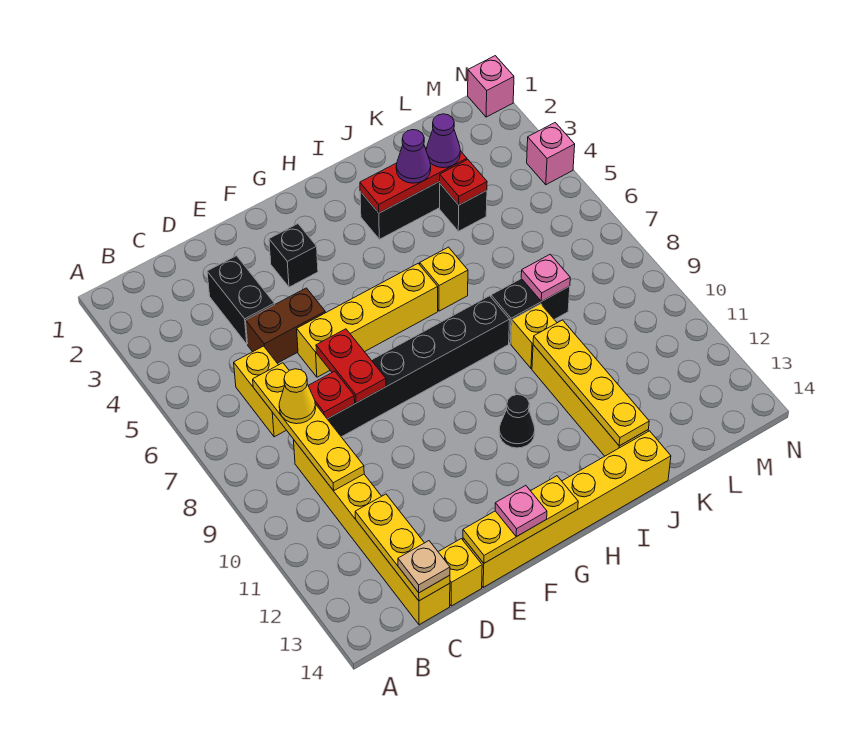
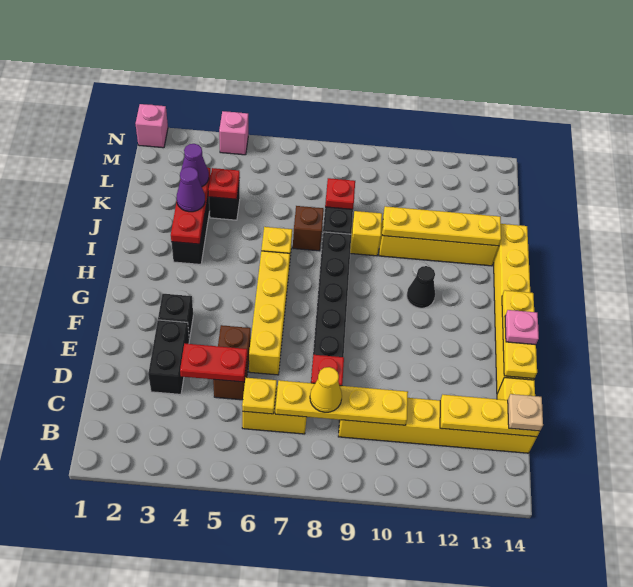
none -> yellow 1x1 plate [242,378,277,414]
black 1x2 brick [207,256,275,344] -> black 1x2 brick turned to [148,320,189,394]
red 1x2 plate [316,329,386,403] -> red 1x2 plate moved to [180,343,247,382]
none -> brown 1x1 brick [293,206,324,251]
pink 1x1 plate [521,254,570,301] -> red 1x1 plate [325,178,355,209]

